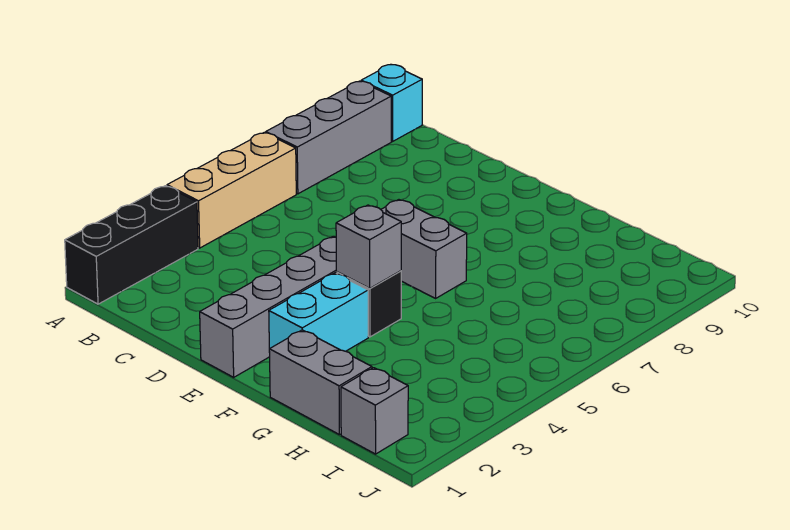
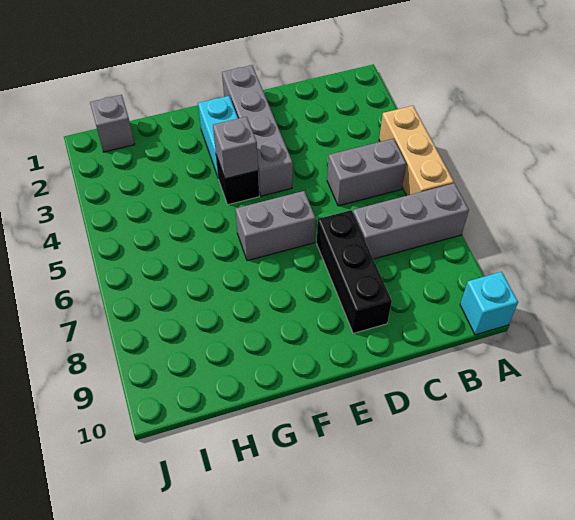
black 1x3 brick [65,186,198,304] -> black 1x3 brick moved to [317,210,392,333]
grey 1x3 brick [266,81,391,194] -> grey 1x3 brick turned to [353,183,469,259]
grey 1x2 brick [269,330,372,435] -> grey 1x2 brick moved to [327,139,406,206]

